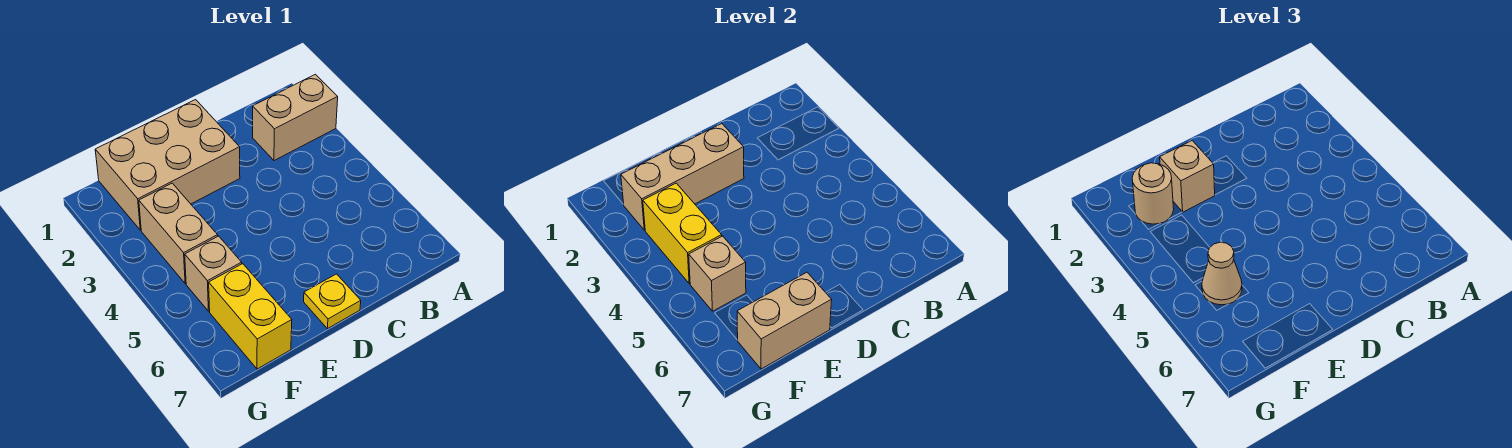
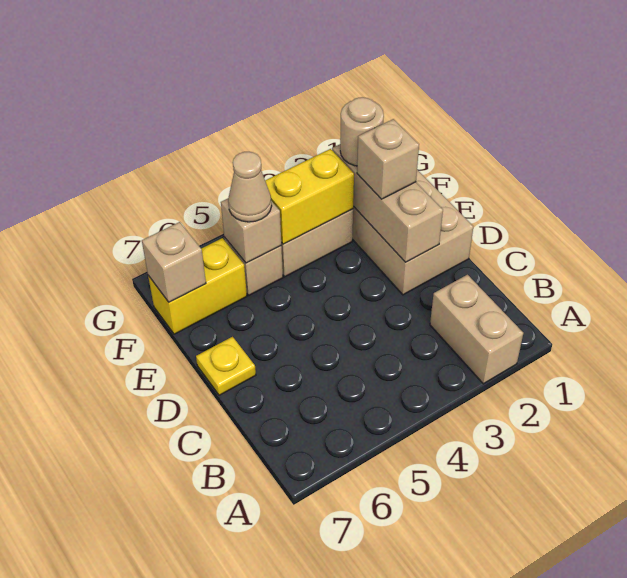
tan 1x2 brick [737,272,832,369] -> tan 1x1 brick [142,222,206,302]

